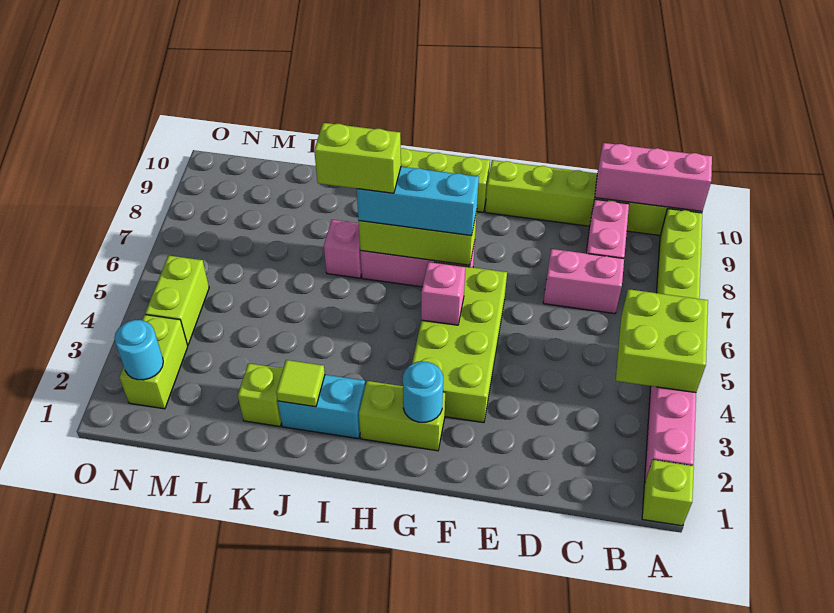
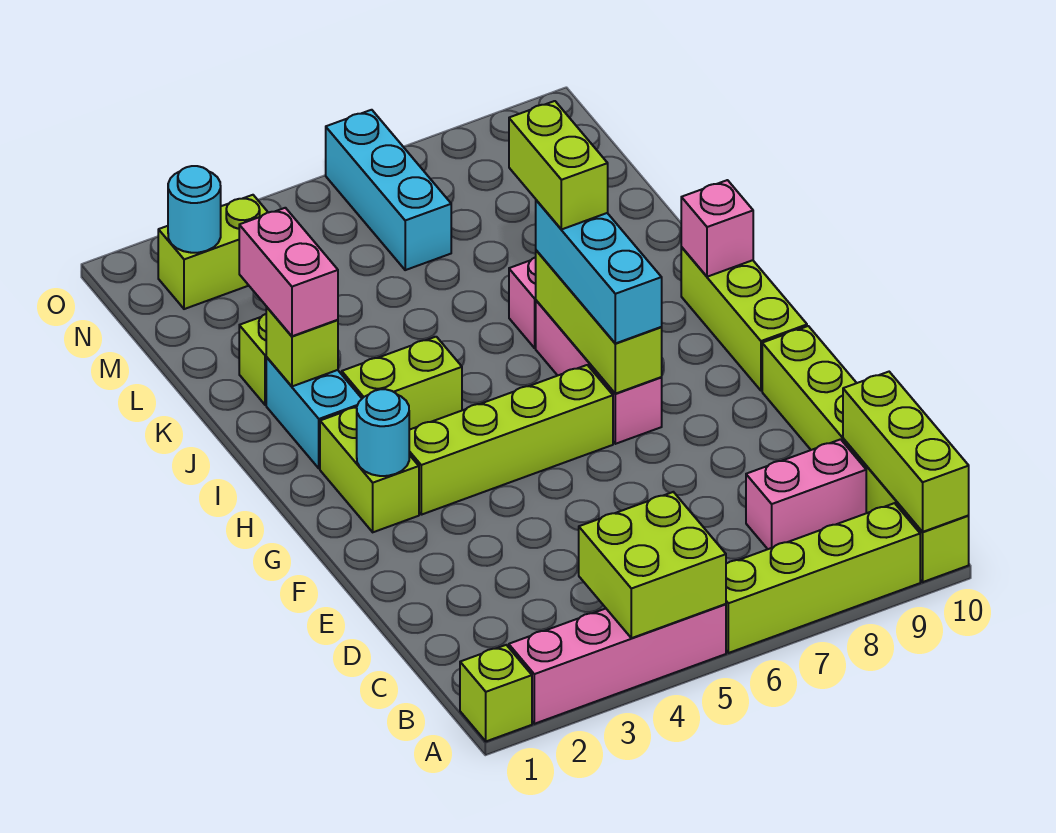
pink 1x3 brick [595,143,712,211] -> lime 1x3 brick [843,372,969,532]
pink 1x2 brick [543,249,624,314] -> pink 1x2 brick moved to [239,208,338,336]
lime 2x4 brick [412,262,507,423] -> lime 1x4 brick [409,365,613,515]
pink 1x1 brick [421,262,465,325] -> pink 1x1 brick moved to [681,180,753,277]
lime 1x1 tile [276,360,325,407] -> lime 1x1 brick [266,306,338,386]
none -> cyan 1x3 brick [326,110,451,270]
lime 1x2 brick [145,255,209,345] -> lime 1x2 brick moved to [342,337,462,430]

